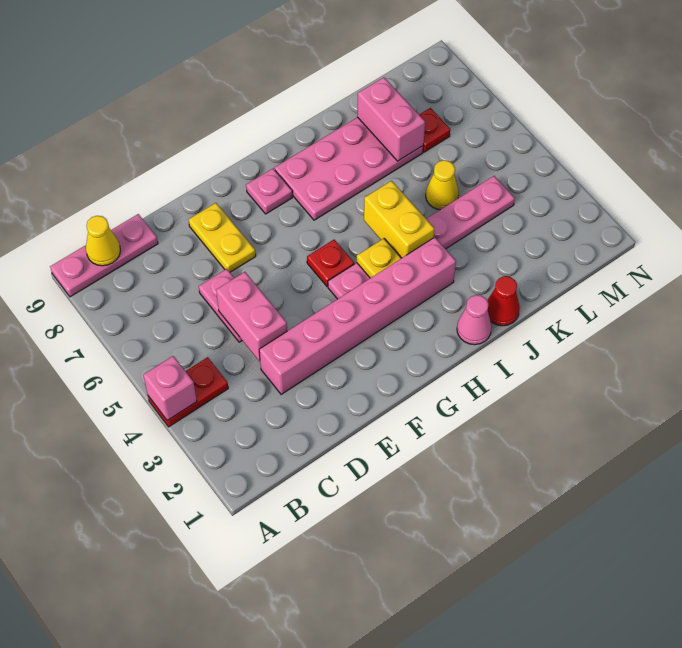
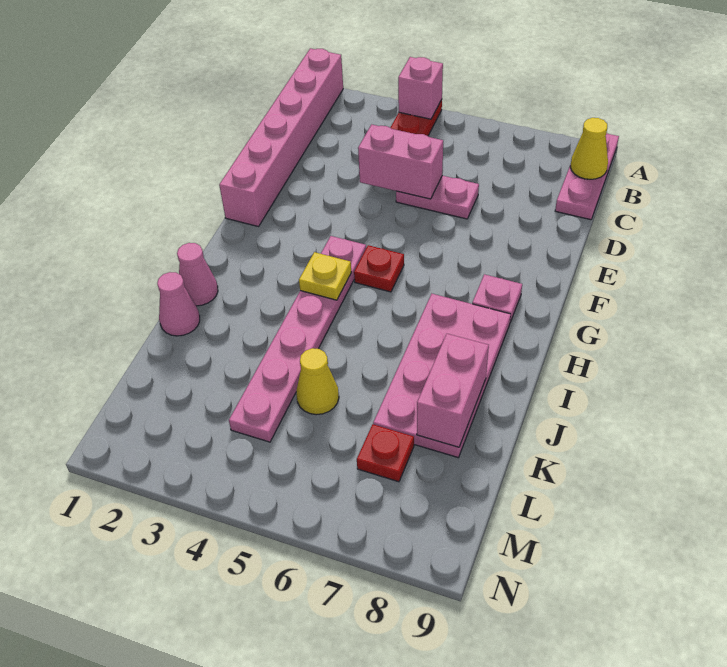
pink 1x6 brick [259,237,456,394] -> pink 1x6 brick moved to [219,48,343,227]
yellow 1x2 plate [189,203,256,272] -> none
yellow 1x2 brick [364,181,434,258] -> none
red 1x1 cone [487,276,520,326] -> pink 1x1 cone [157,272,200,336]
pink 1x2 brick [357,78,425,161] -> pink 1x2 brick turned to [417,334,489,447]

